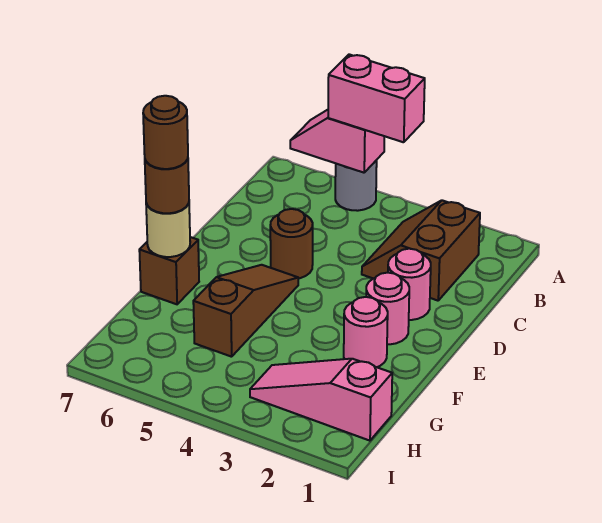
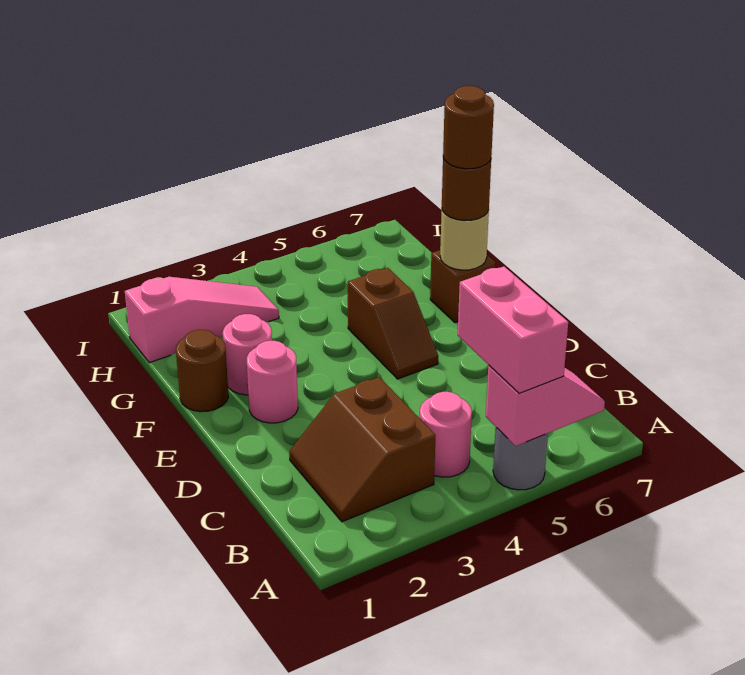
pink 1x2 brick [328,54,425,142] -> pink 1x2 brick turned to [458,266,568,393]
brown 2x2 slope [362,200,480,301] -> brown 2x2 slope turned to [289,377,435,522]
pink 1x1 round brick [388,249,431,320] -> pink 1x1 round brick moved to [420,392,472,477]
brown 1x1 round brick [270,209,313,279] -> brown 1x1 round brick moved to [176,330,228,412]
brown 1x3 slope [193,265,298,357] -> brown 1x2 slope [348,268,438,379]

